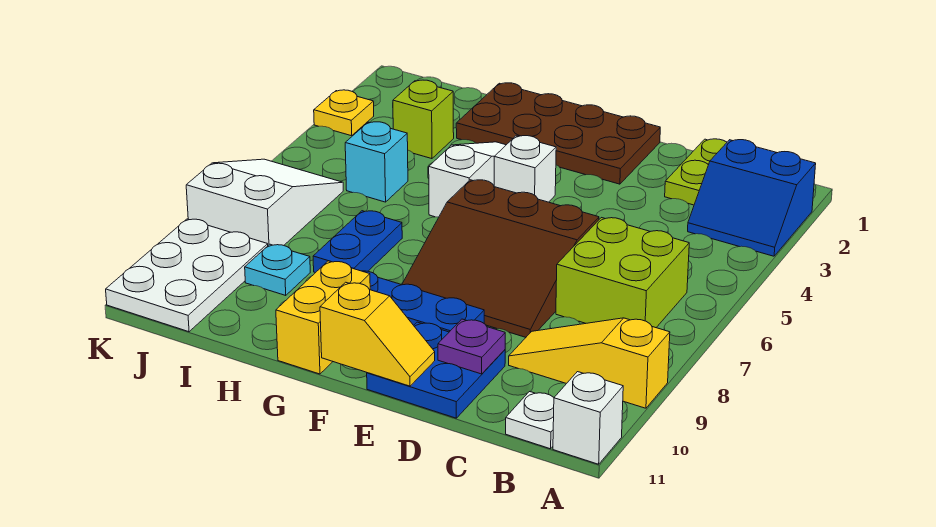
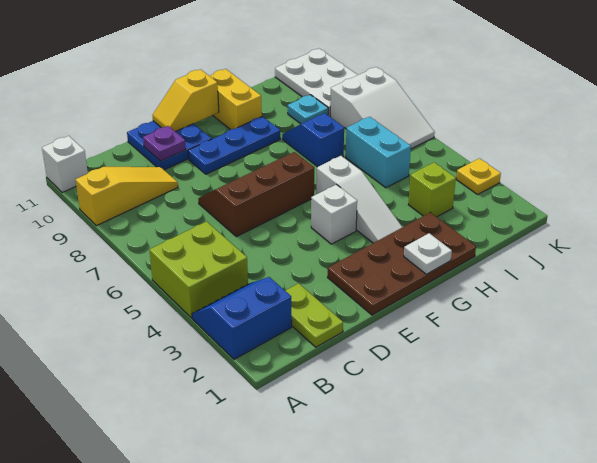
lime 2x2 brick [556,218,689,328] -> lime 2x2 brick moved to [150,222,248,318]
white 1x1 plate [506,392,554,449] -> white 1x1 plate moved to [404,233,452,274]
brown 3x3 slope [402,180,599,337] -> brown 2x3 slope [198,152,314,237]
blue 1x2 plate [313,211,402,273] -> blue 1x2 slope [282,113,344,167]
cyan 1x1 brick [345,122,408,202] -> cyan 1x2 brick [346,117,411,188]

